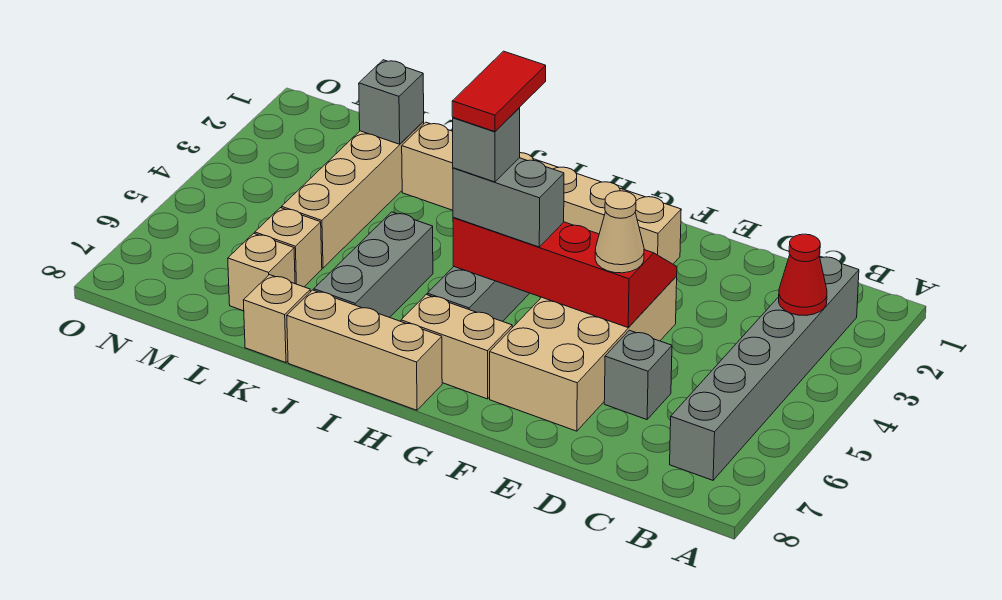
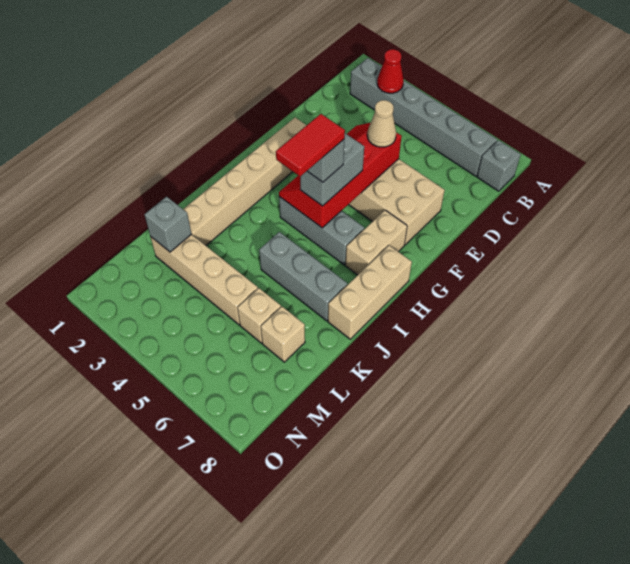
grey 1x1 brick [604,330,672,420] -> grey 1x1 brick moved to [477,140,521,191]
red 1x2 tile [452,51,546,132] -> red 1x2 tile turned to [276,114,345,177]
tan 1x1 brick [243,275,311,363] -> none

